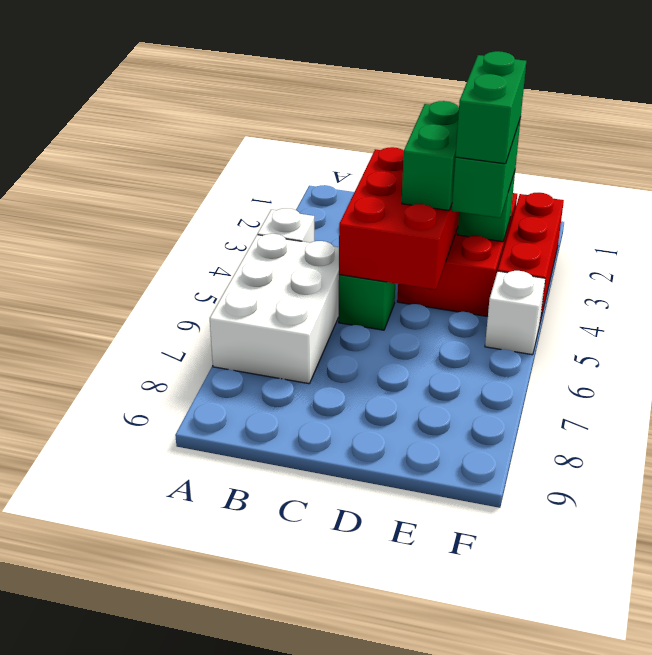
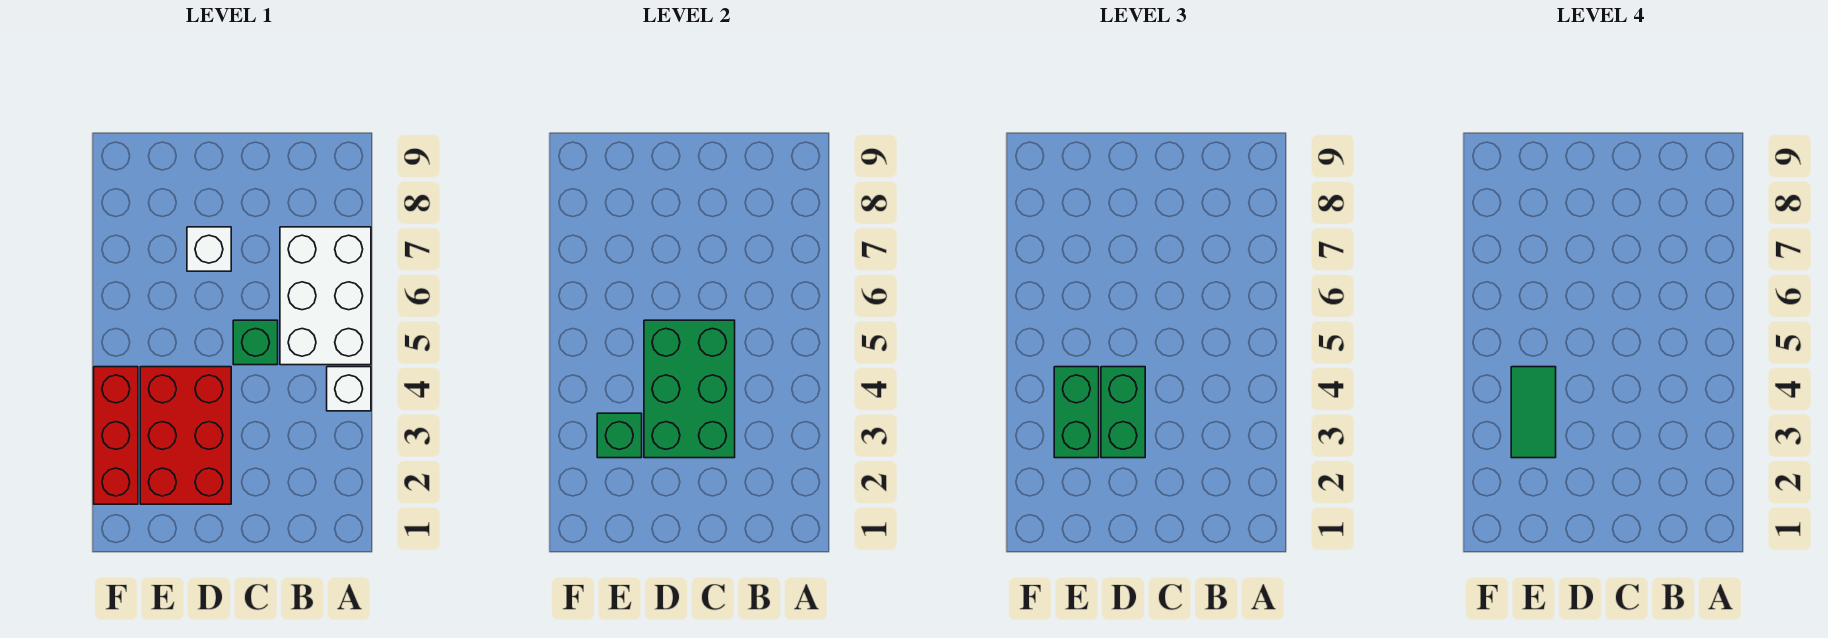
red 2x3 brick [339,147,459,290] -> green 2x3 brick [644,320,735,458]
green 1x2 brick [456,51,526,164] -> green 1x2 tile [1511,367,1556,458]
white 1x1 brick [485,271,545,355] -> white 1x1 brick moved to [187,227,231,271]

